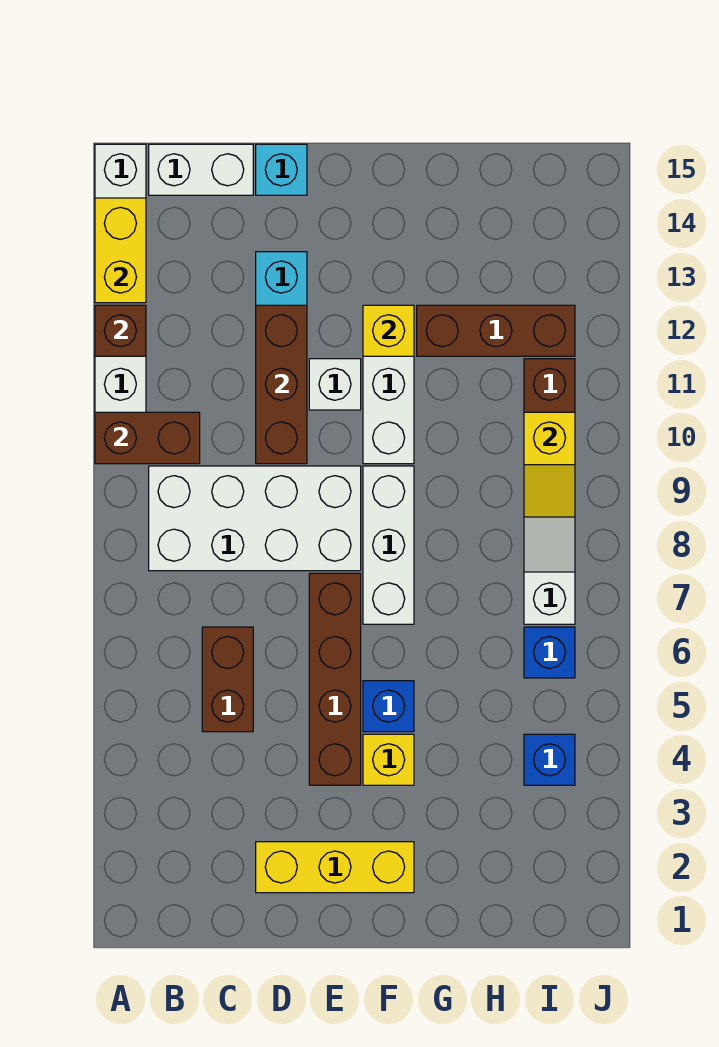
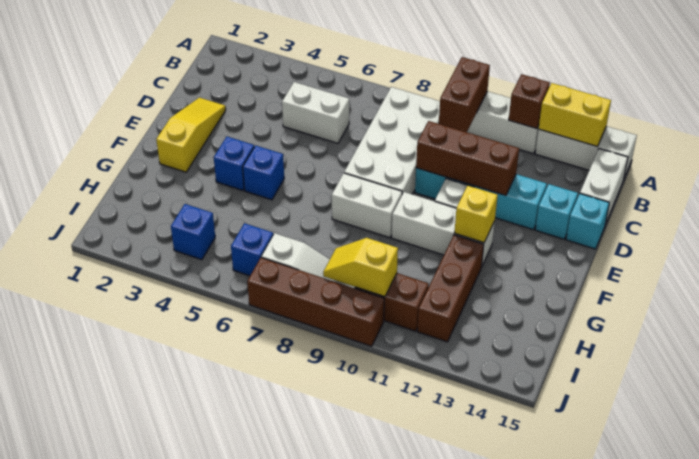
brown 1x2 brick [202,627,253,732] -> white 1x2 brick [282,82,349,143]
yellow 1x3 brick [256,842,414,893] -> yellow 1x3 slope [156,98,226,172]
none -> cyan 1x1 brick [535,184,578,239]
brown 1x4 brick [309,573,361,785] -> brown 1x4 brick moved to [247,258,384,346]
yellow 1x1 brick [363,734,414,785] -> blue 1x1 brick [214,137,254,190]
white 1x3 brick [363,466,414,624] -> white 1x2 brick [332,173,402,238]

